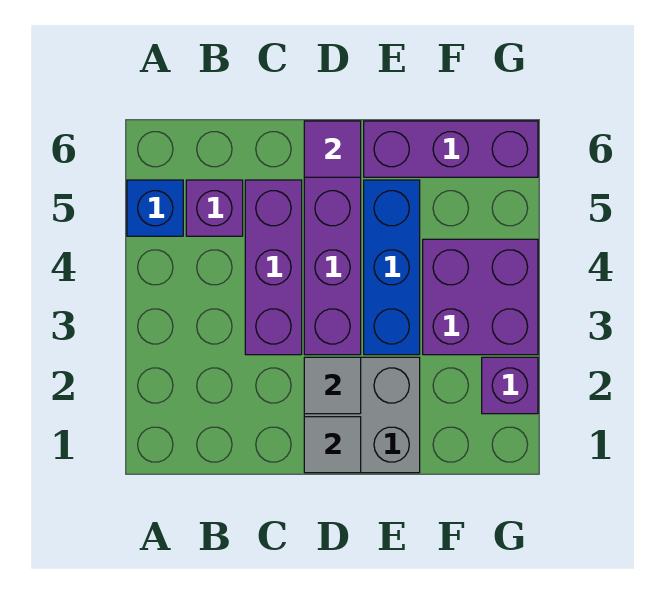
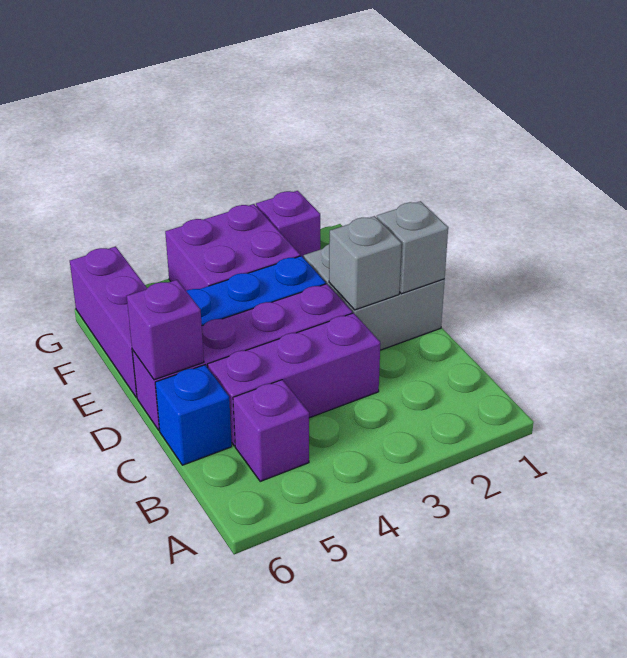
blue 1x1 brick [127,180,183,236] -> blue 1x1 brick moved to [155,365,232,465]
grey 1x1 tile [304,417,361,473] -> grey 1x1 brick [377,201,448,294]
grey 1x1 tile [304,357,361,414] -> grey 1x1 brick [329,216,402,310]
purple 1x1 tile [304,121,361,177] -> purple 1x1 brick [127,280,204,380]

